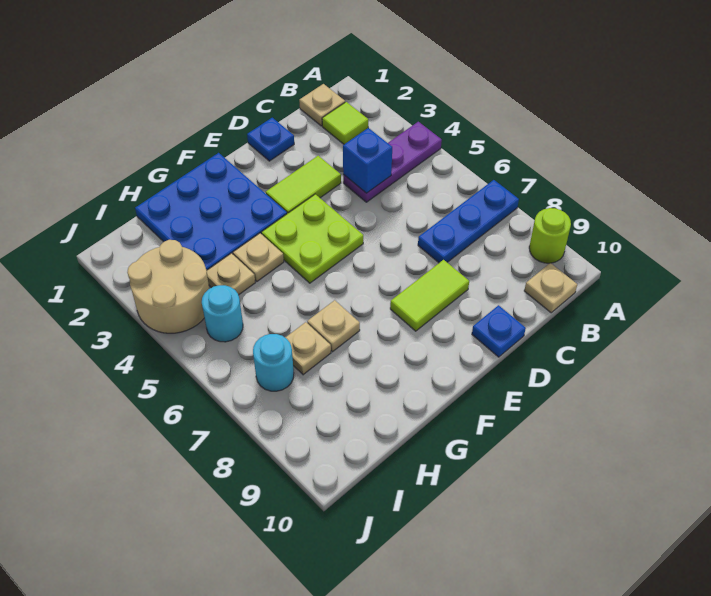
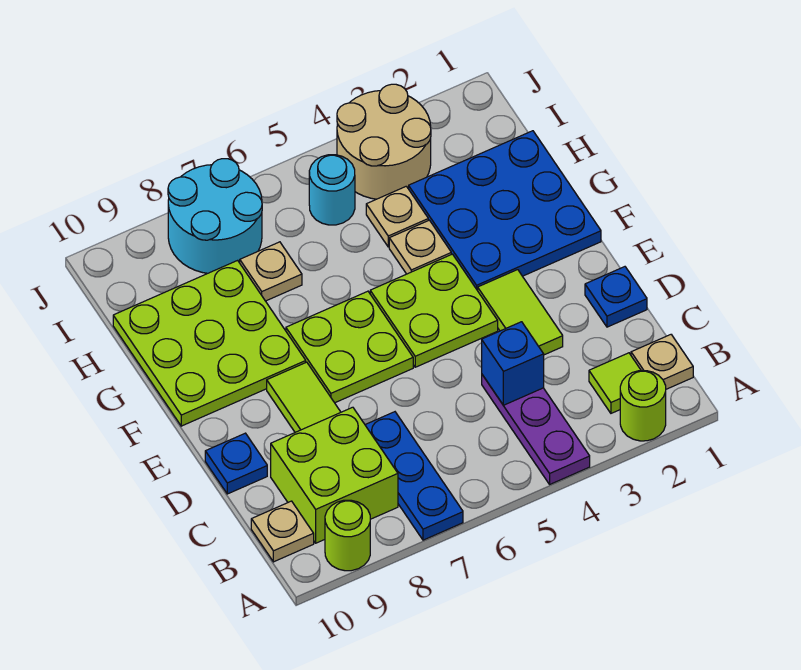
none -> lime 1x1 round brick [620,371,666,441]
none -> lime 2x2 brick [271,407,398,543]
none -> lime 2x2 plate [286,291,413,403]
none -> lime 3x3 plate [113,260,306,426]
tan 1x1 plate [307,300,360,352] -> none
cyan 1x1 round brick [253,334,294,391] -> cyan 2x2 round brick [168,159,262,273]

